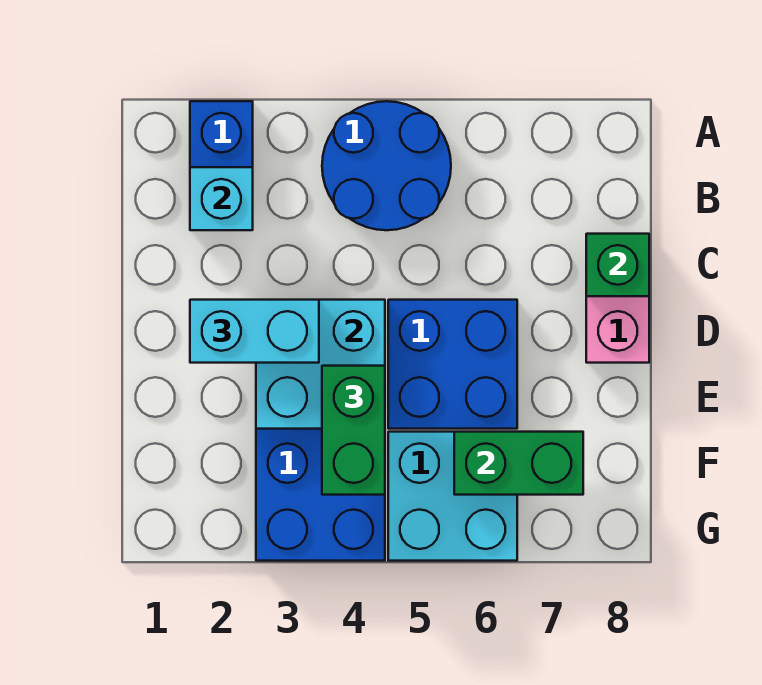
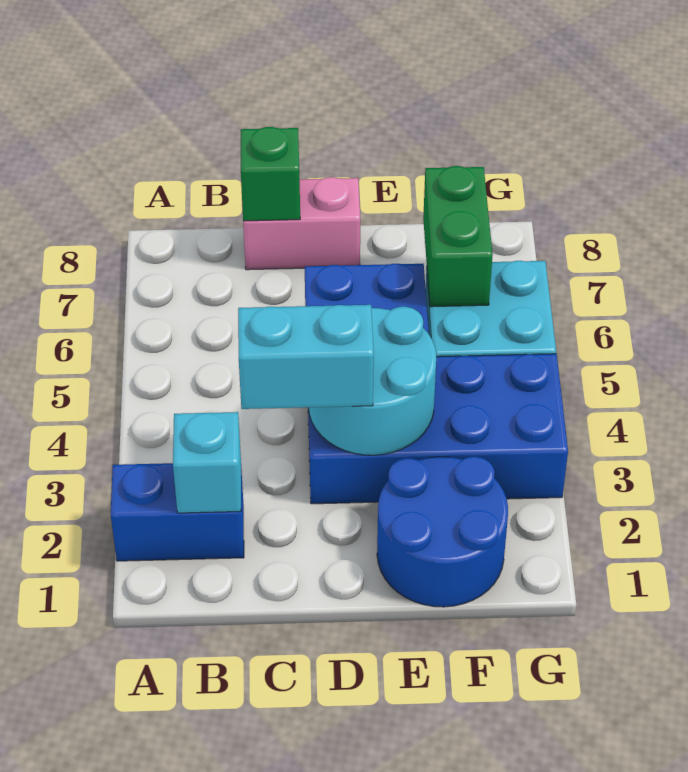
blue 2x2 round brick [322,101,451,230] -> blue 2x2 round brick moved to [377,457,508,607]
cyan 1x2 brick [190,300,319,363] -> cyan 1x2 brick turned to [238,305,374,409]
cyan 2x2 brick [256,300,385,429] -> cyan 2x2 round brick [308,307,436,455]
green 1x2 brick [322,366,385,495] -> none

